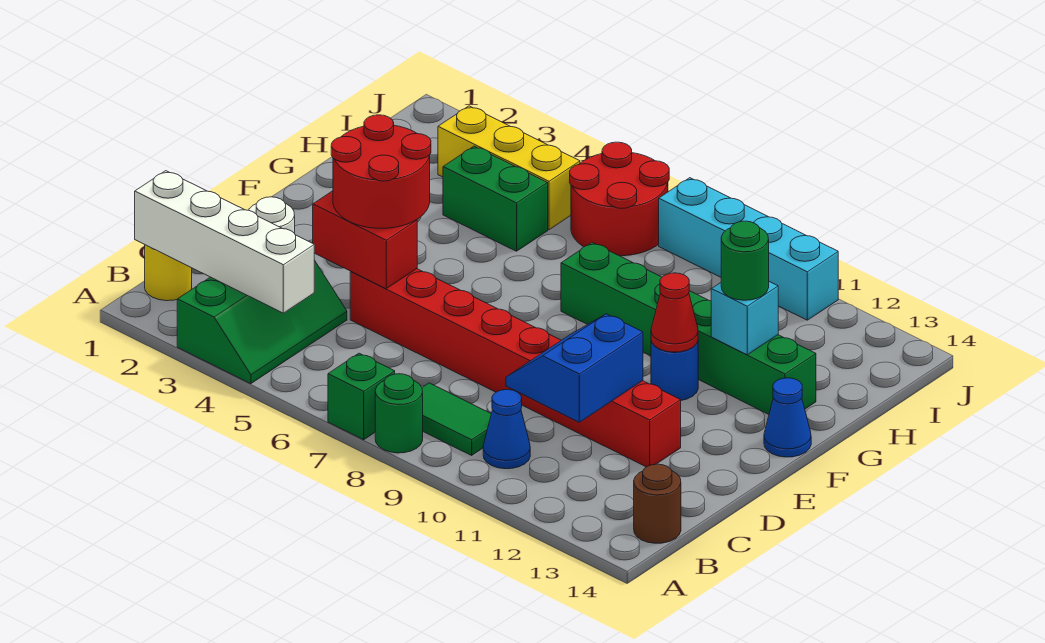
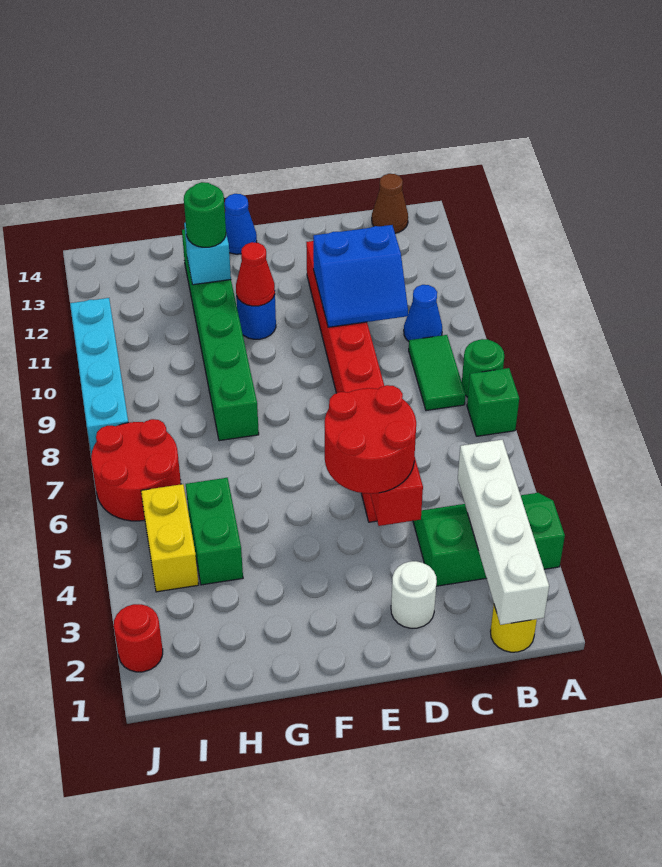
brown 1x1 round brick [634,464,681,543] -> brown 1x1 cone [372,174,408,233]
yellow 1x3 brick [438,106,580,230] -> yellow 1x2 brick [141,484,199,592]
none -> red 1x1 round brick [114,604,163,672]

